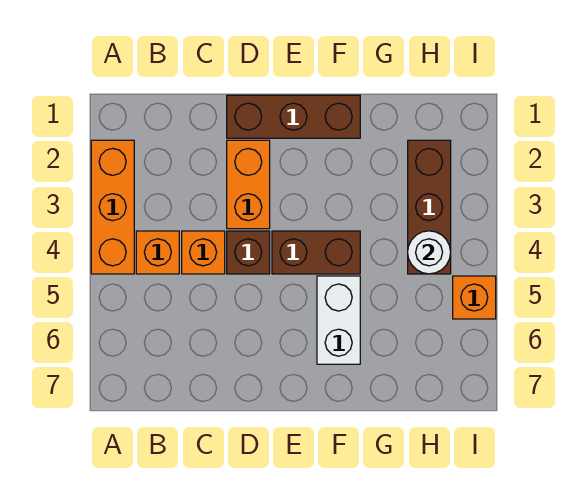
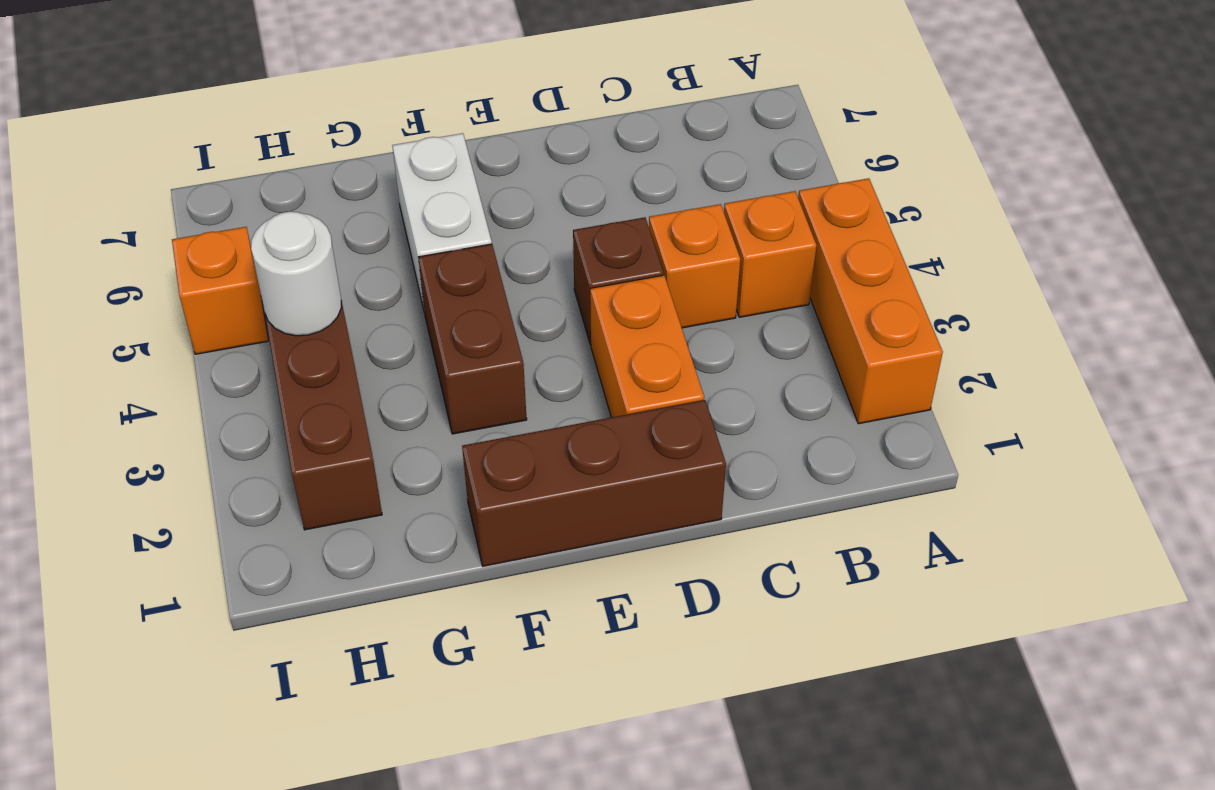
brown 1x2 brick [272,231,360,274] -> brown 1x2 brick turned to [418,244,527,434]

